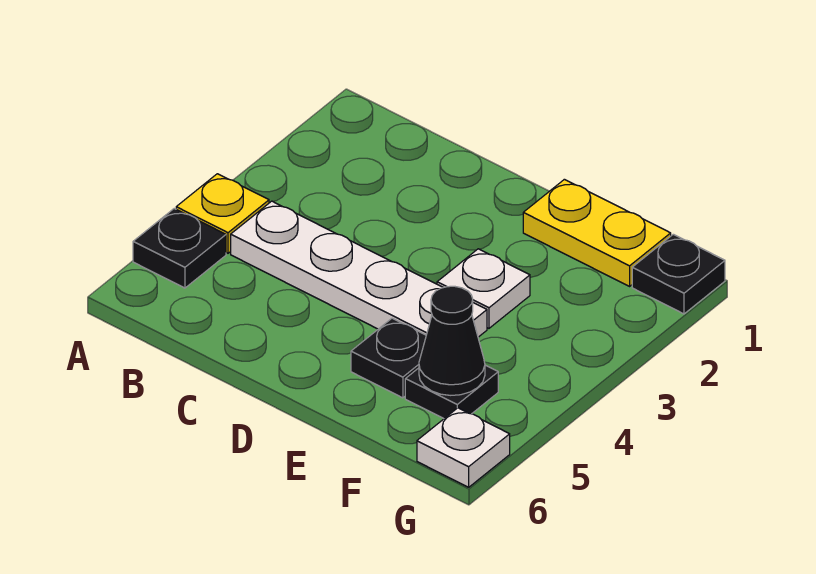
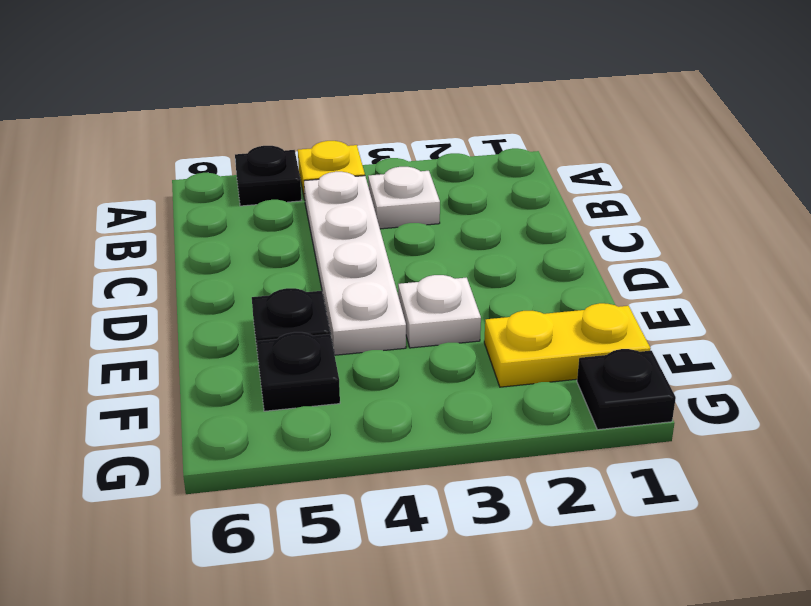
yellow 1x2 plate [523,179,671,286] -> yellow 1x2 plate turned to [484,303,651,387]
black 1x1 cone [419,286,485,395] -> none
white 1x1 plate [417,408,510,487] -> white 1x1 plate moved to [368,167,440,229]

